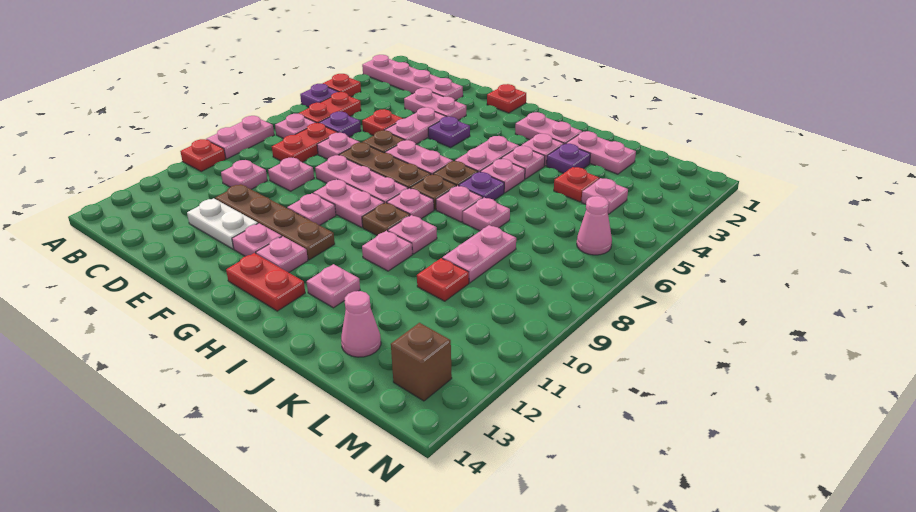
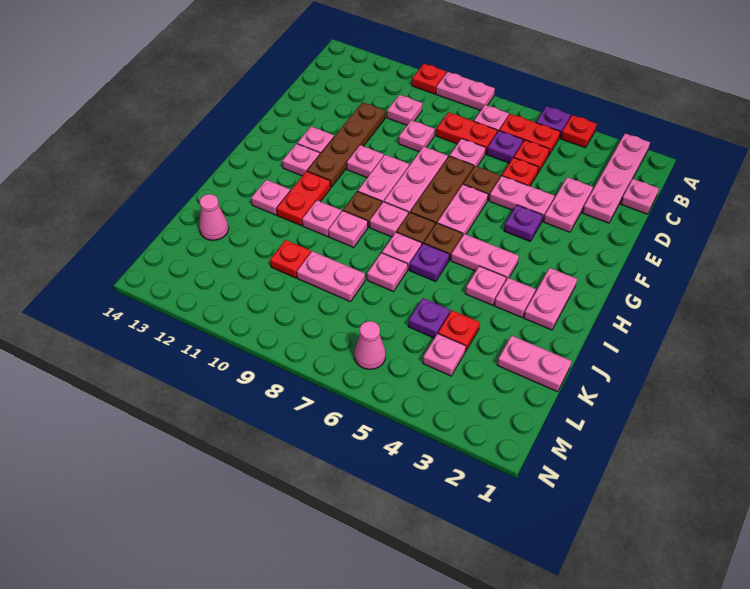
white 1x2 plate [187,198,258,249] -> none
red 1x1 plate [487,84,526,113] -> red 1x1 plate moved to [514,140,549,172]
red 1x2 plate [226,253,305,311] -> red 1x2 plate moved to [276,171,331,226]
pink 1x1 plate [480,159,525,193] -> pink 1x1 plate moved to [621,179,659,214]
pink 1x2 plate [566,131,636,174] -> pink 1x2 plate turned to [497,336,572,392]
purple 1x1 plate [547,144,590,173] -> purple 1x1 plate moved to [408,298,450,338]
brown 1x1 brick [391,323,452,401] -> none

